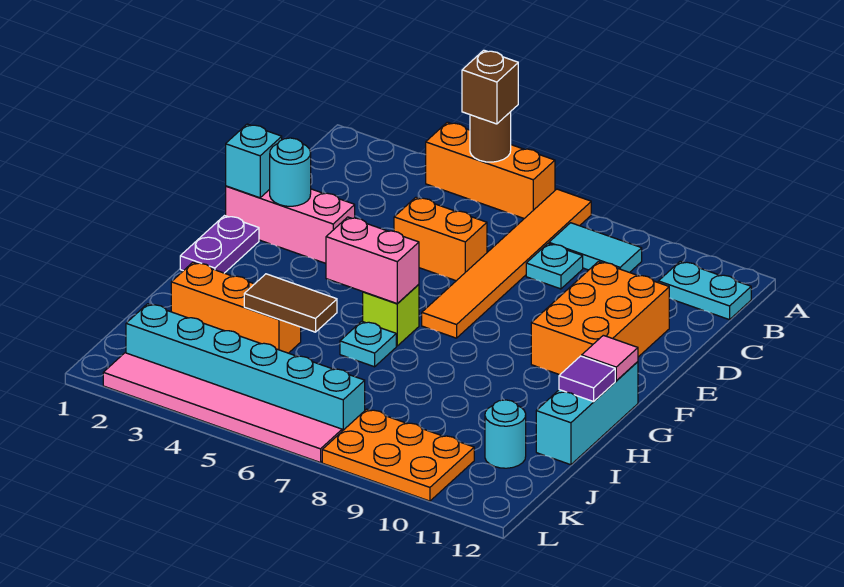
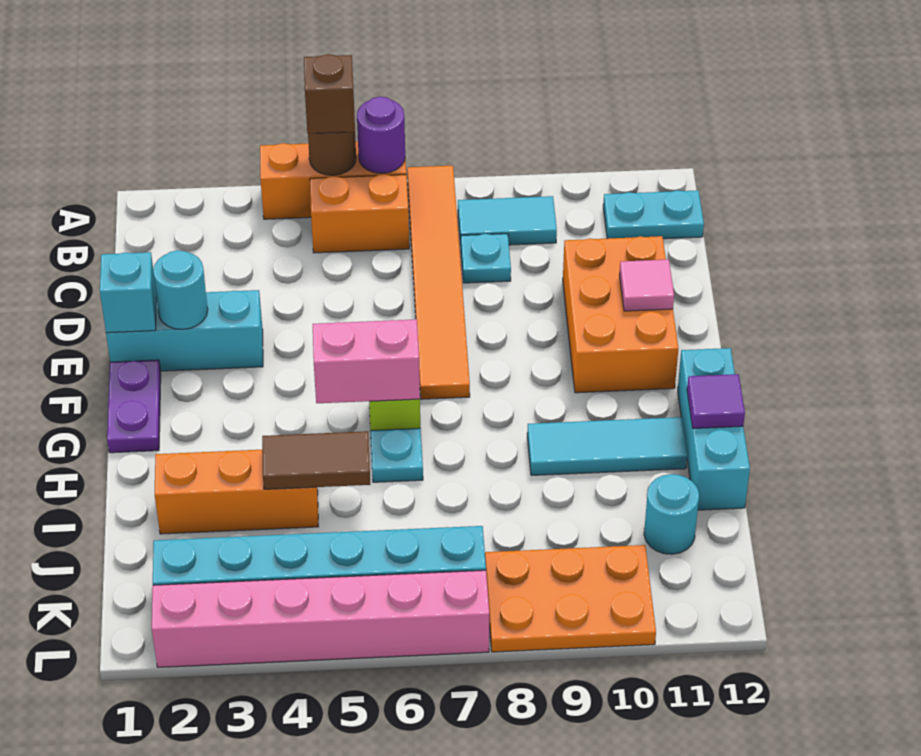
none -> purple 1x1 round brick [357,97,405,173]
orange 1x2 brick [394,197,487,281] -> orange 1x2 brick moved to [310,174,409,253]
pink 1x3 brick [226,186,355,263] -> cyan 1x3 brick [106,290,263,371]
pink 1x1 tile [582,335,638,381] -> pink 1x1 tile moved to [619,259,674,311]
none -> cyan 1x3 tile [527,417,687,475]
pink 1x6 tile [103,353,342,463] -> pink 1x6 brick [152,570,489,667]

